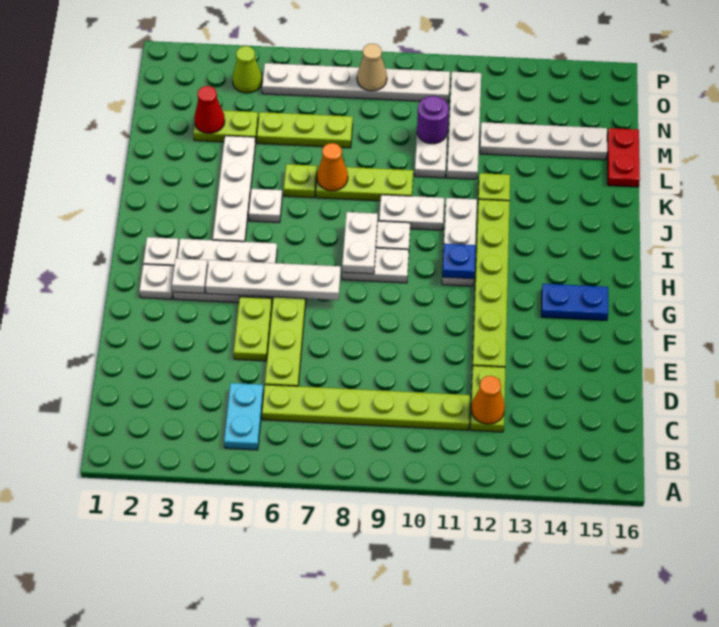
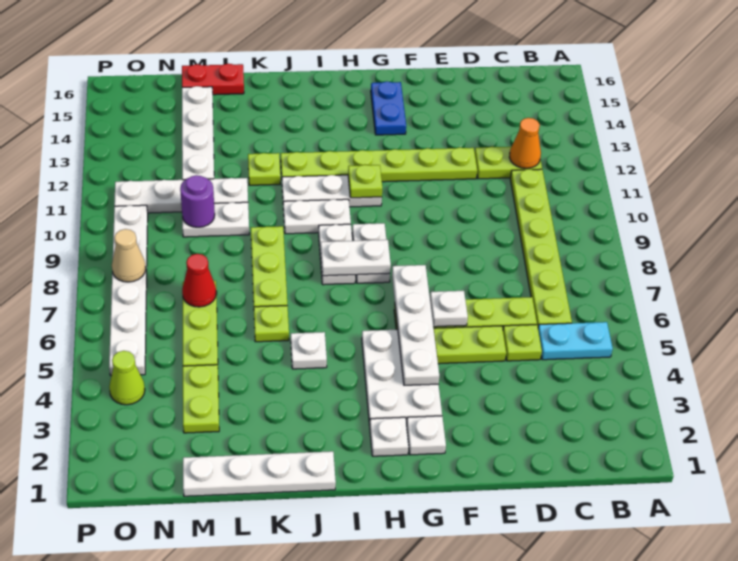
none -> lime 1x1 plate [503,325,542,361]
white 1x1 plate [172,258,208,294] -> white 1x1 plate moved to [430,291,468,327]
blue 1x1 plate [442,244,476,279] -> lime 1x1 plate [348,165,382,198]
white 1x4 plate [213,136,256,242] -> white 1x4 plate moved to [183,451,336,496]
white 1x2 plate [379,195,444,230] -> white 1x2 plate turned to [283,199,351,234]
orange 1x1 cone [317,143,348,191] -> none
red 1x1 cone [194,86,225,133] -> red 1x1 cone moved to [182,254,216,307]

